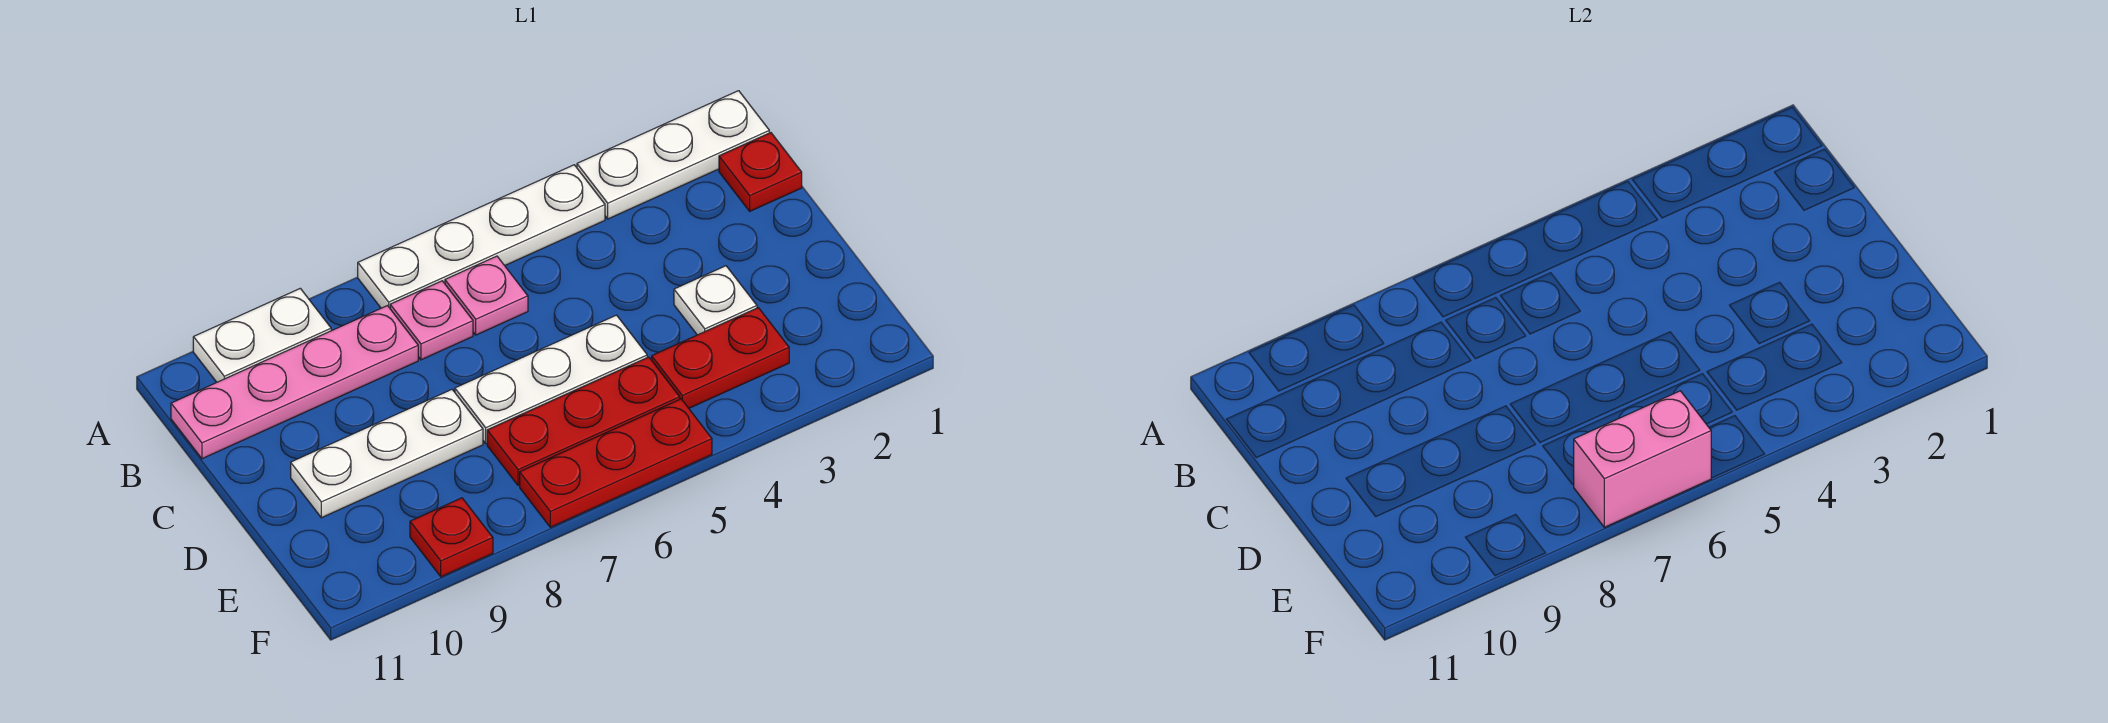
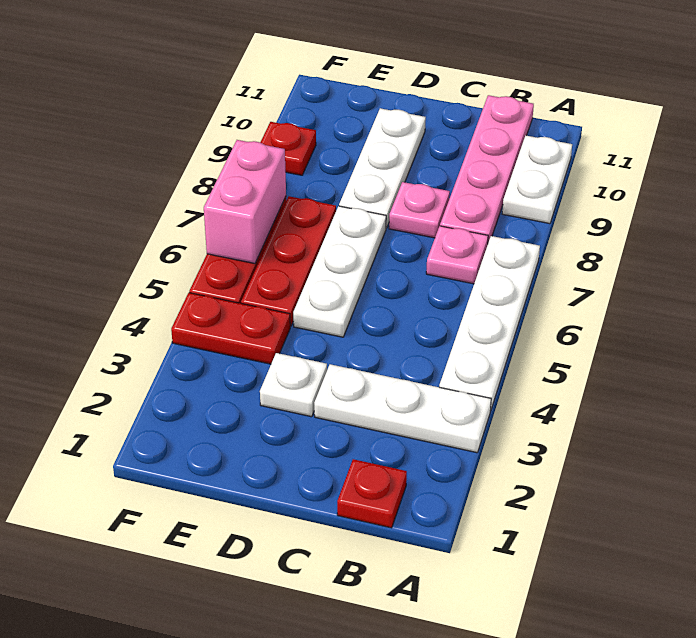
white 1x3 plate [577,91,769,219] -> white 1x3 plate turned to [314,364,491,453]
pink 1x1 plate [445,256,528,335] -> pink 1x1 plate moved to [389,182,450,238]
red 1x2 plate [652,308,789,408] -> red 1x2 plate turned to [171,293,290,364]

